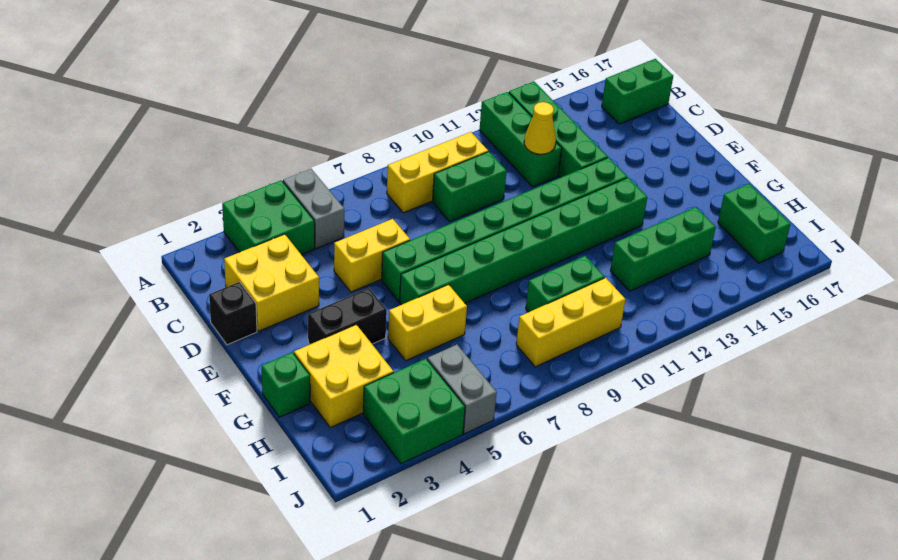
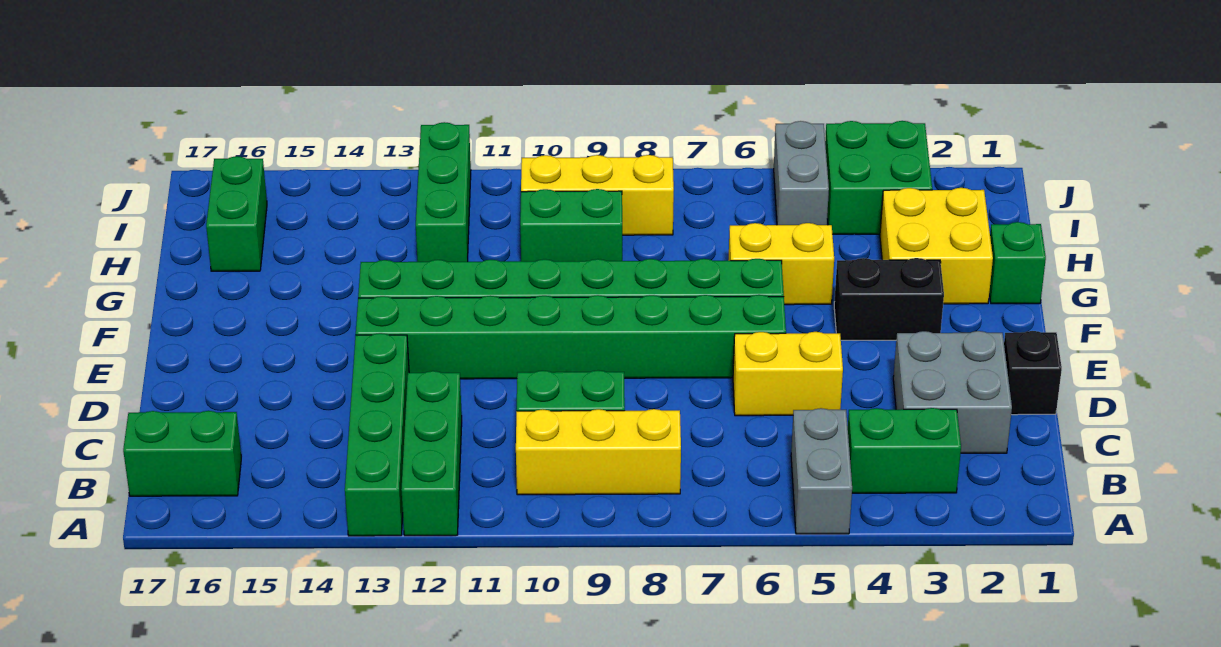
green 2x2 brick [222,180,315,255] -> green 1x2 brick [848,408,961,493]
yellow 2x2 brick [224,234,319,331] -> grey 2x2 brick [893,331,1012,453]
yellow 1x1 cone [524,102,556,154] -> none
green 1x3 brick [610,207,716,291] -> green 1x3 brick turned to [416,122,471,262]

